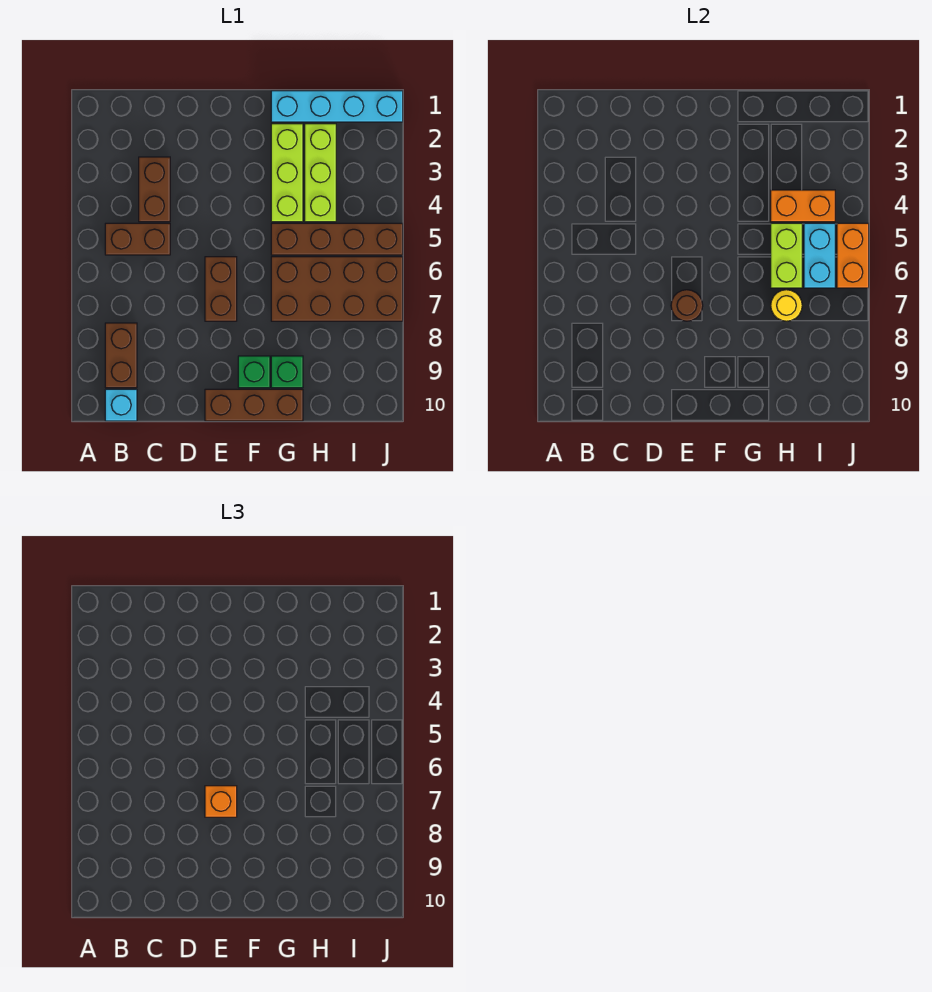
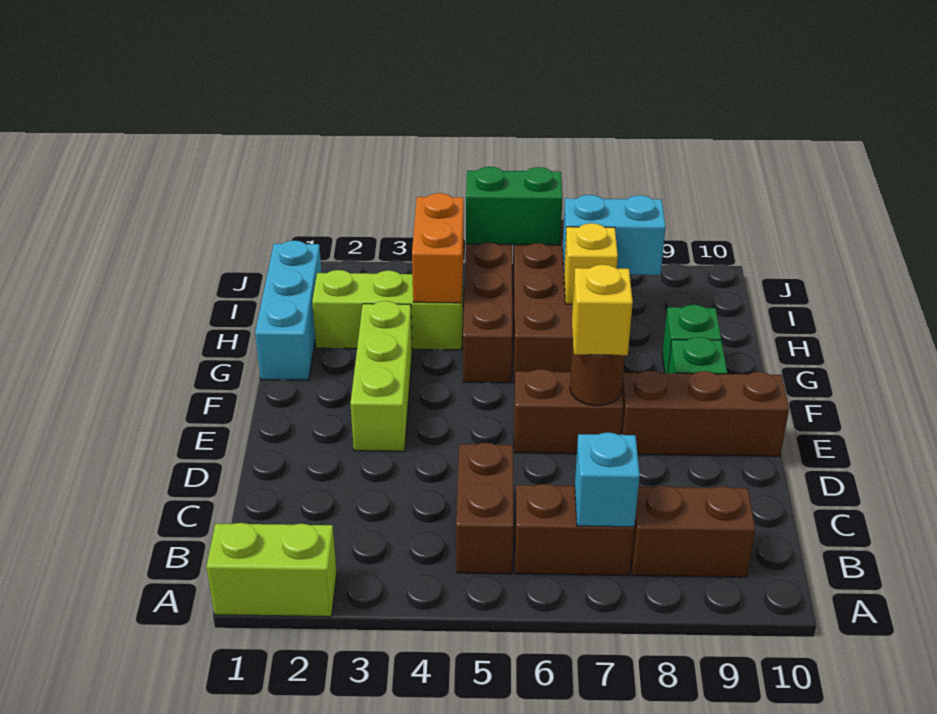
cyan 1x1 brick [105,389,137,421] -> cyan 1x1 brick moved to [575,432,640,527]
brown 1x2 brick [139,157,170,222] -> brown 1x2 brick moved to [515,484,634,576]
orange 1x1 brick [205,786,237,817] -> yellow 1x1 brick [572,265,633,355]
brown 1x3 brick [205,389,303,421] -> brown 1x3 brick turned to [621,370,789,456]
cyan 1x4 brick [271,91,403,122] -> cyan 1x3 brick [255,241,322,380]
lime 1x3 brick [271,124,303,222] -> lime 1x3 brick turned to [350,301,412,451]
lime 1x2 brick [771,223,802,288] -> lime 1x2 brick moved to [206,523,337,617]
yellow 1x1 round brick [771,290,802,321] -> yellow 1x1 brick [564,223,618,304]
cyan 1x2 brick [804,223,835,288] -> cyan 1x2 brick moved to [563,195,666,275]
orange 1x2 brick [837,223,869,288] -> green 1x2 brick [466,167,562,245]

